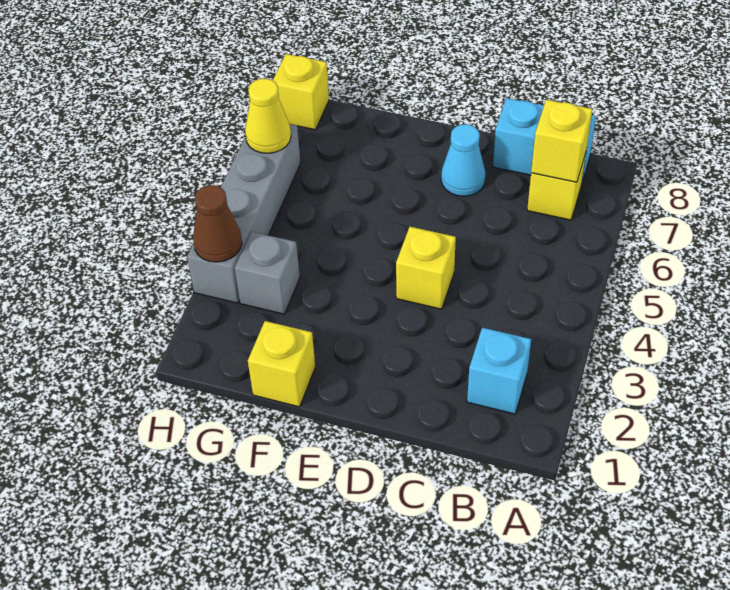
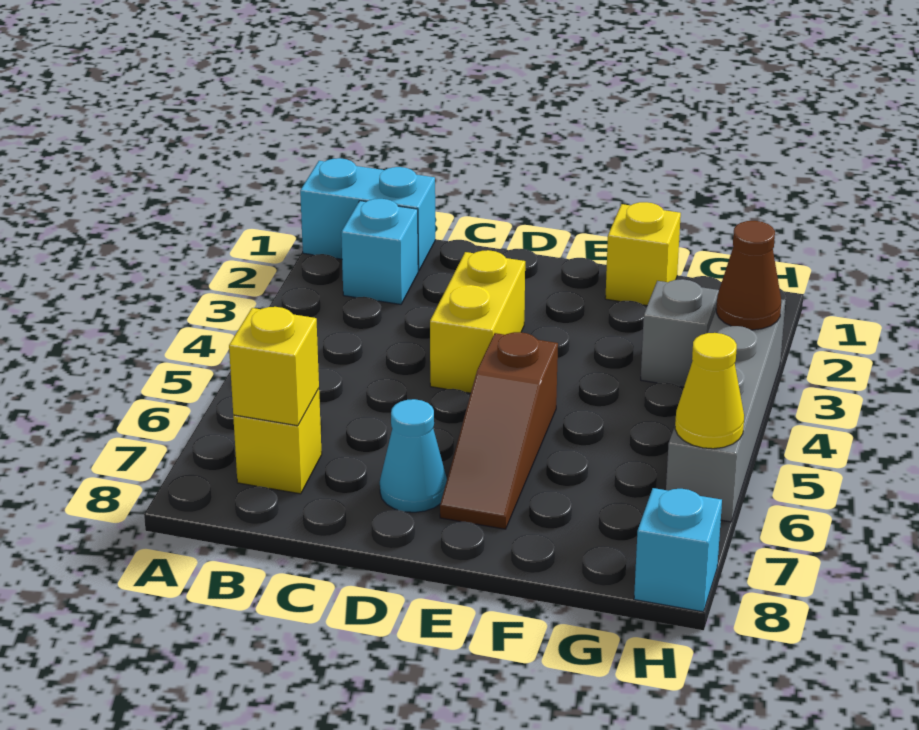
cyan 1x2 brick [493,98,596,185] -> cyan 1x2 brick moved to [300,158,435,271]
yellow 1x1 brick [396,227,456,309] -> yellow 1x2 brick [430,250,525,393]
none -> brown 1x3 slope [440,332,558,529]
yellow 1x1 brick [273,54,329,130] -> cyan 1x1 brick [634,488,722,612]

